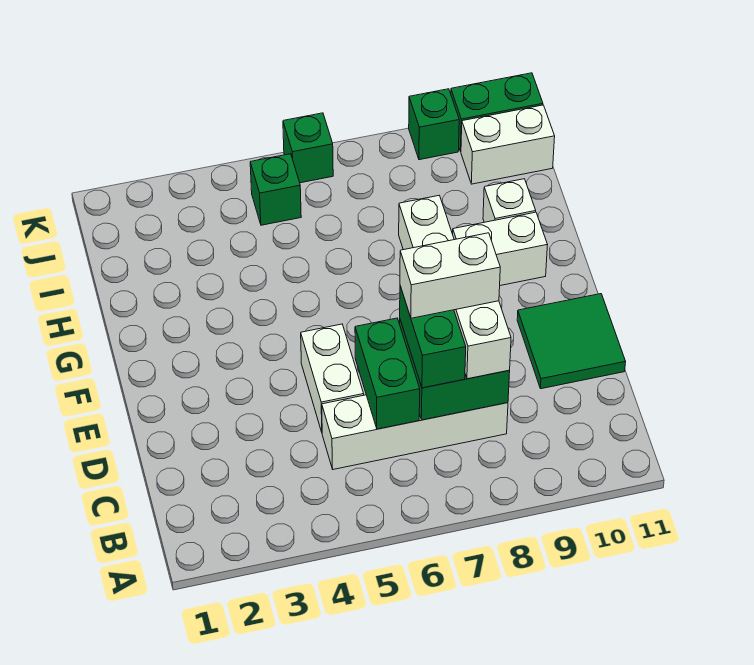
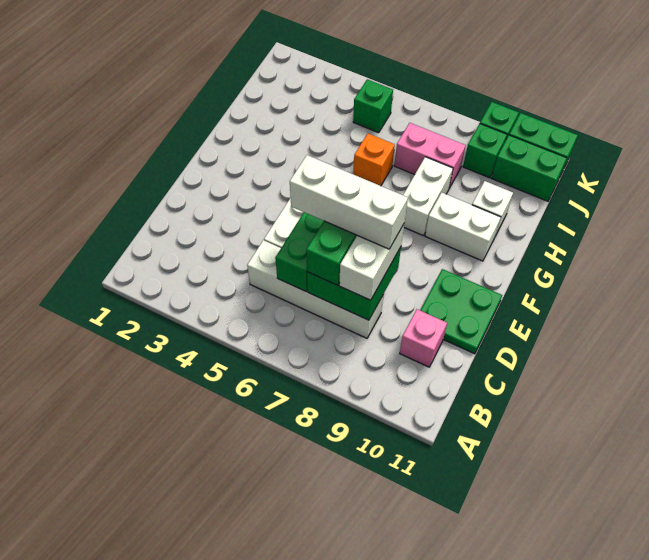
none -> pink 1x1 brick [400,309,447,367]
white 1x2 brick [400,233,500,318] -> white 1x3 brick [290,155,408,249]
green 2x2 tile [517,294,626,389] -> green 2x2 plate [420,269,502,354]
none -> orange 1x1 brick [353,133,395,186]
none -> pink 1x2 brick [394,123,466,188]
white 1x2 brick [461,105,555,184] -> green 1x2 brick [492,135,567,201]
green 1x1 brick [283,113,333,183] -> green 1x1 brick moved to [463,124,507,178]

